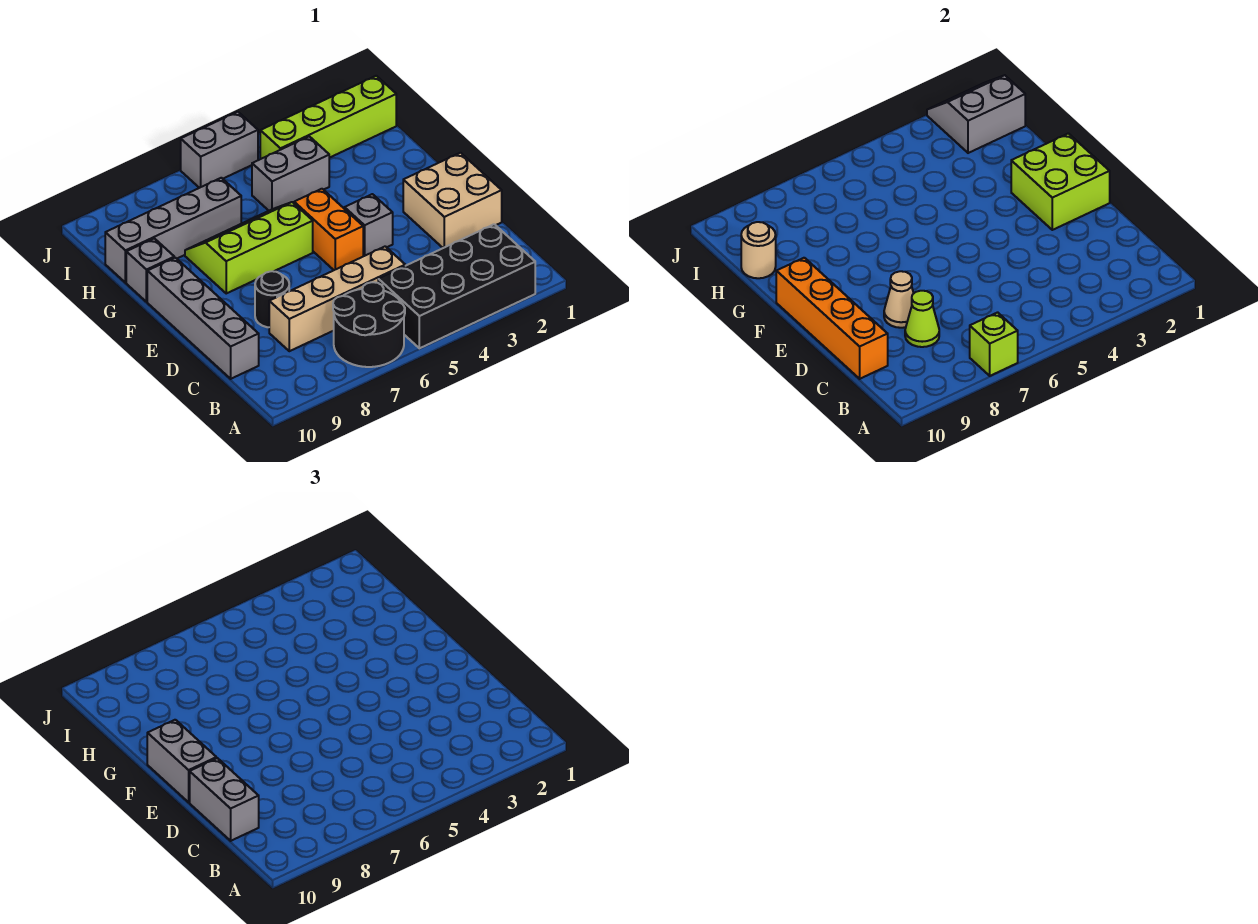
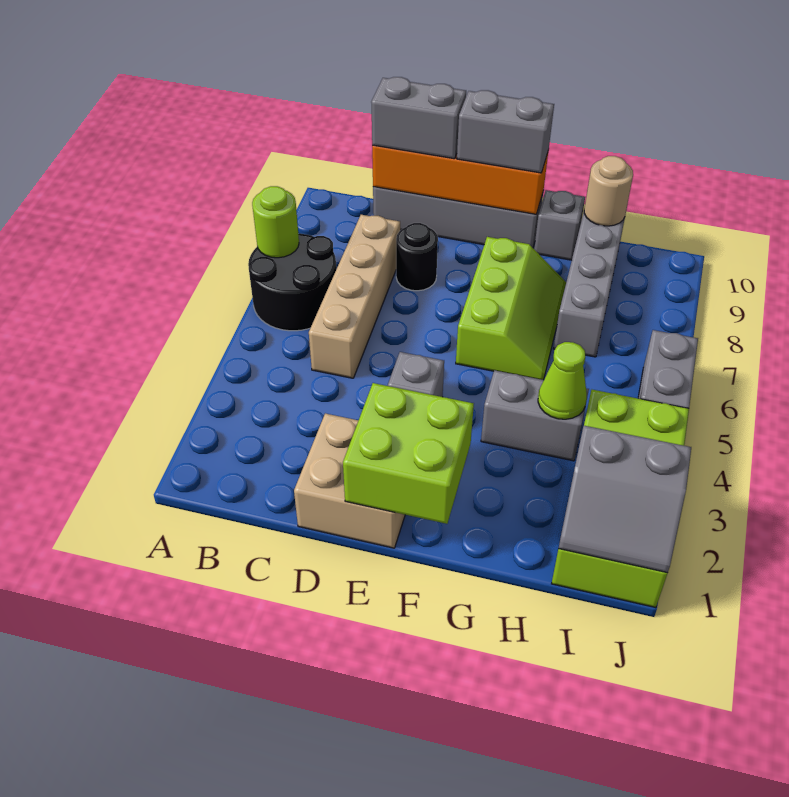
black 2x4 brick [378,224,535,348] -> none
lime 1x1 brick [970,312,1018,376] -> lime 1x1 round brick [252,186,299,258]
lime 1x1 cone [905,291,939,347] -> lime 1x1 cone moved to [538,342,587,419]
tan 1x1 cone [884,271,914,328] -> none
orange 1x2 brick [294,189,363,270] -> none
grey 1x2 brick [252,136,329,211] -> grey 1x2 brick turned to [481,370,589,461]
lime 1x4 brick [260,76,396,159] -> lime 2x4 brick [552,390,689,608]
grey 2x2 slope [927,75,1025,153] -> grey 2x2 slope turned to [558,426,691,573]

